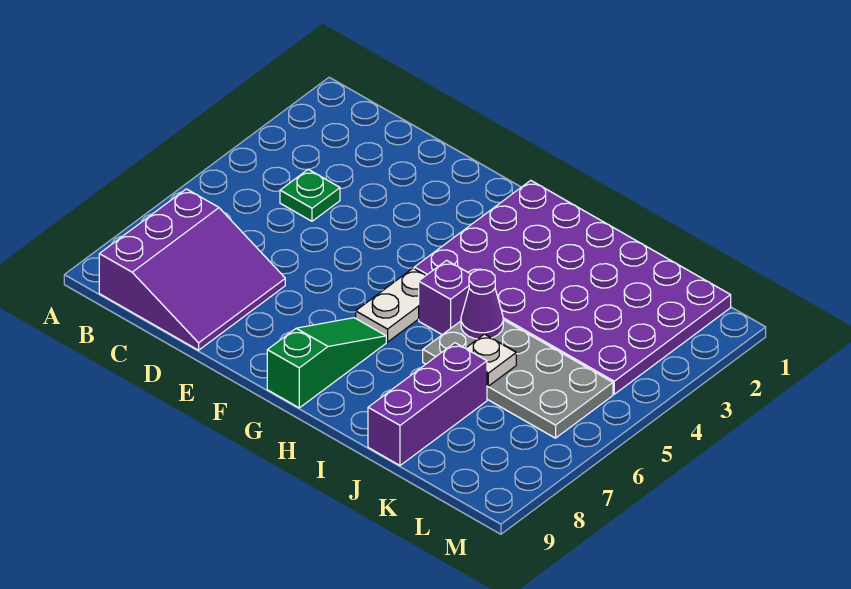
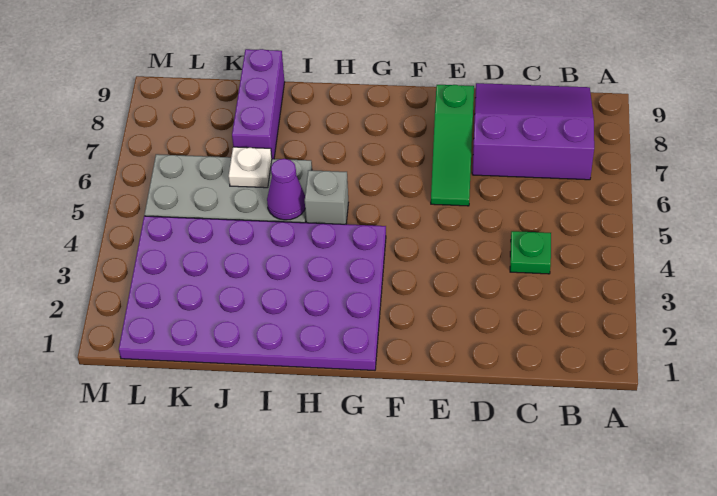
purple 3x3 slope [99,189,285,350] -> purple 3x3 slope turned to [472,83,594,180]
white 1x2 plate [356,268,426,342] -> none
green 1x3 slope [267,318,386,408] -> green 1x3 slope moved to [431,85,474,206]
purple 1x1 brick [419,260,471,335] -> grey 1x1 brick [305,170,348,224]

